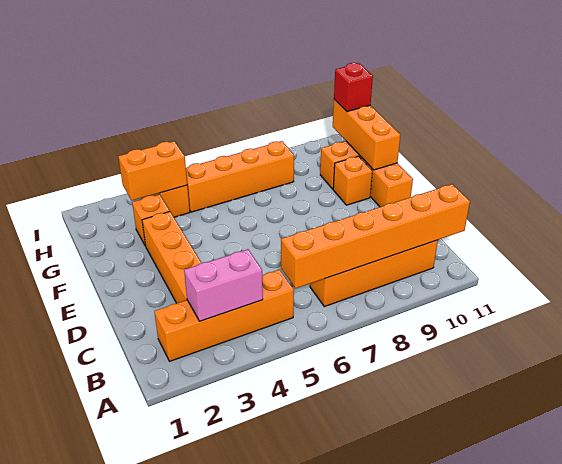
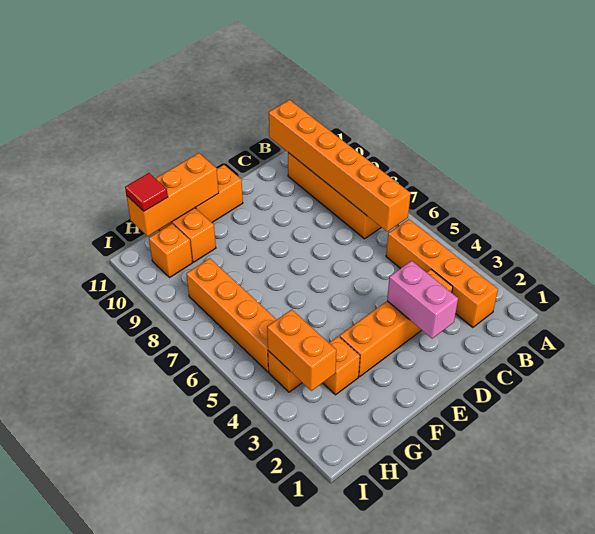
pink 1x2 brick [184,249,263,321] -> pink 1x2 brick moved to [387,261,458,339]
orange 1x1 brick [333,156,372,205] -> orange 1x1 brick moved to [149,224,192,277]
red 1x1 brick [334,63,373,112] -> red 1x1 tile [125,173,168,211]

